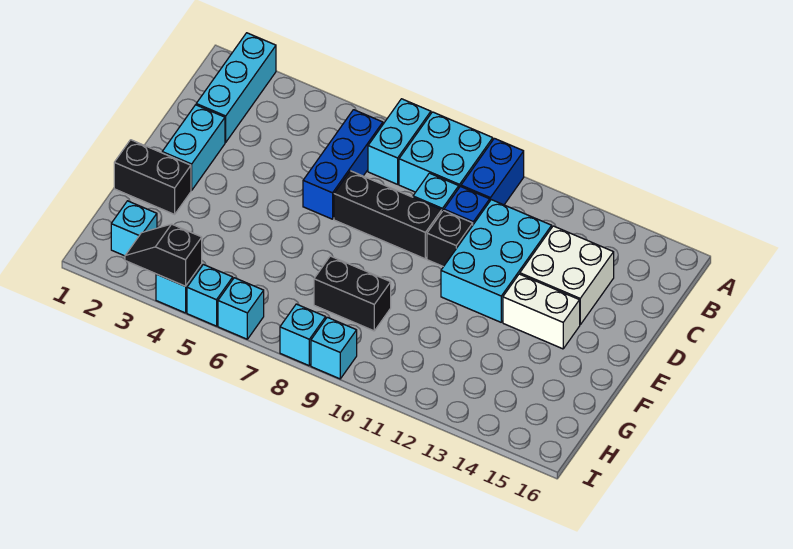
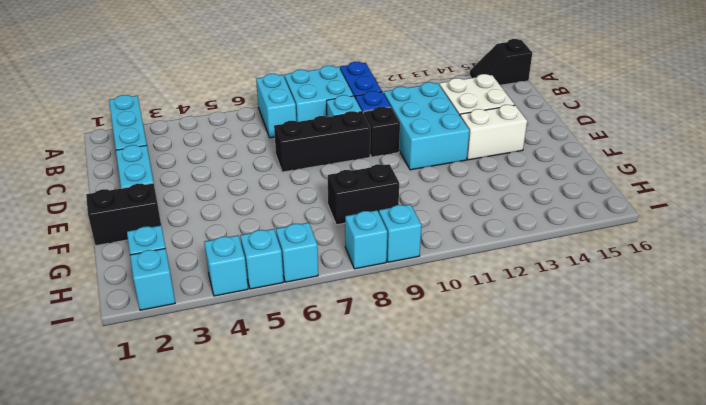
blue 1x3 brick [303,110,383,219] -> none
none -> cyan 1x1 brick [130,248,175,310]
black 1x2 slope [125,224,202,286] -> black 1x2 slope moved to [470,39,532,85]

